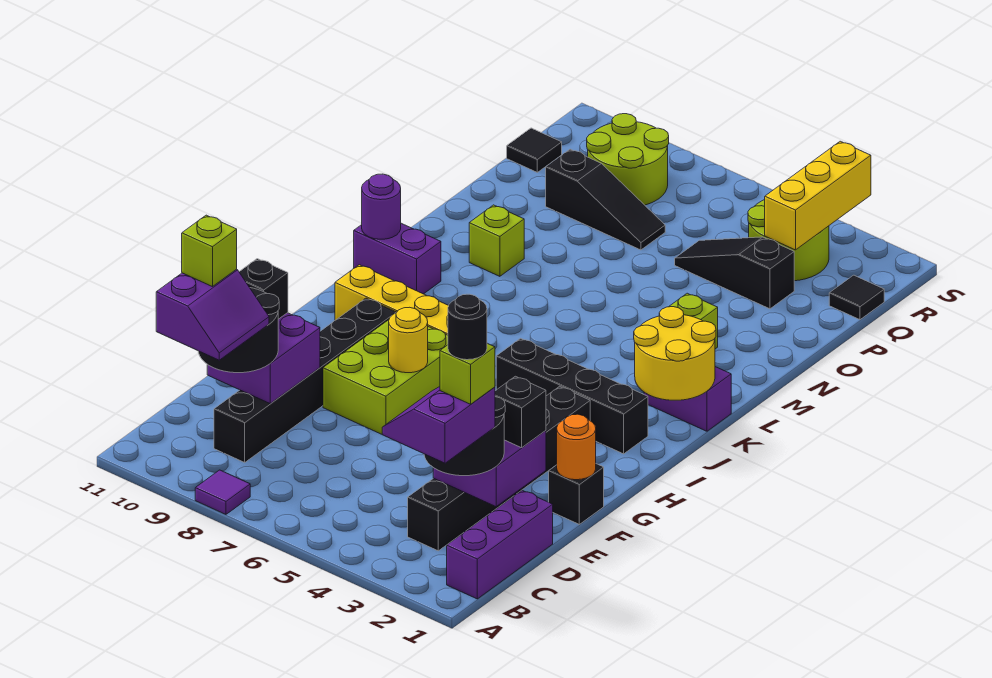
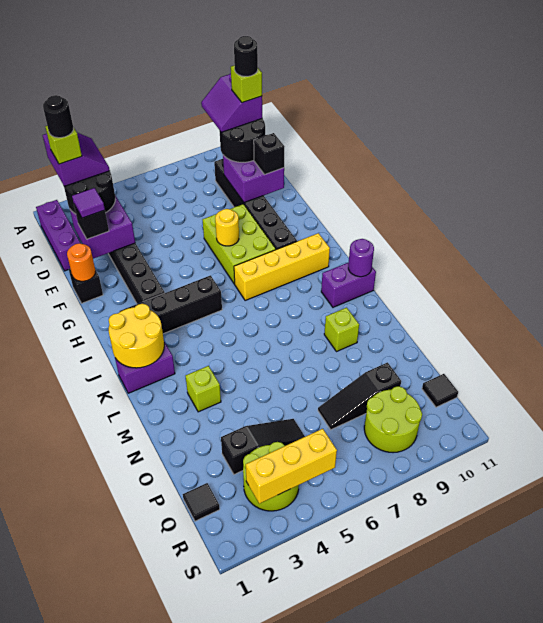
purple 1x1 tile [195,470,250,514] -> purple 1x1 tile moved to [72,188,105,218]
none -> black 1x1 round brick [234,36,258,76]
yellow 1x3 brick [765,141,871,250] -> yellow 1x3 brick turned to [246,429,337,504]

